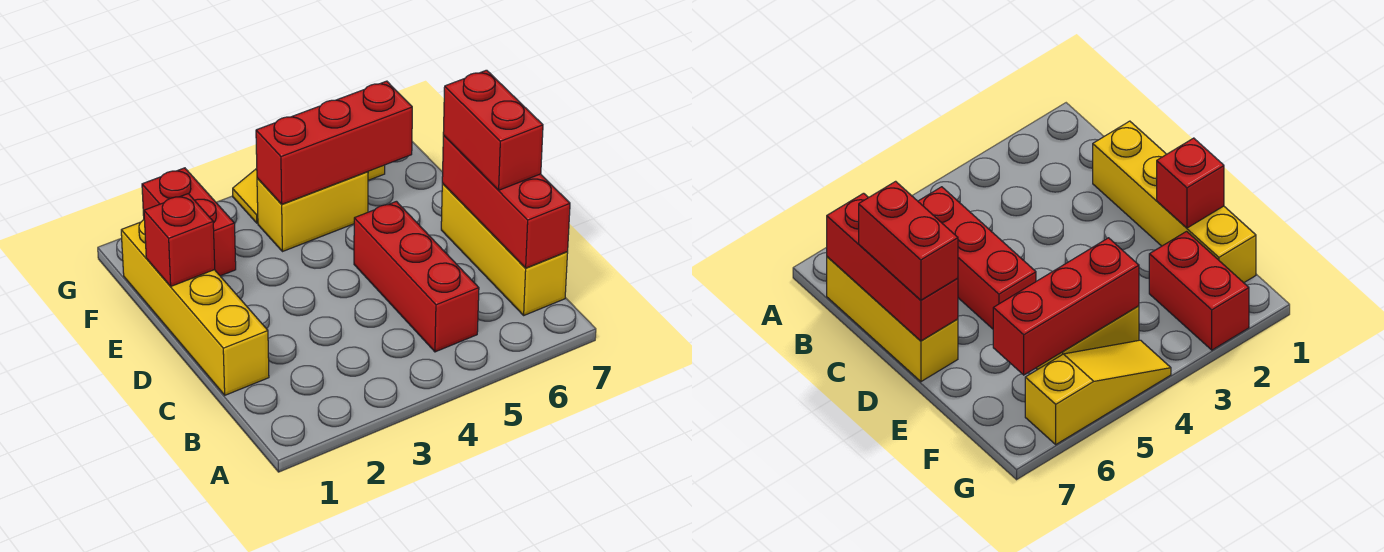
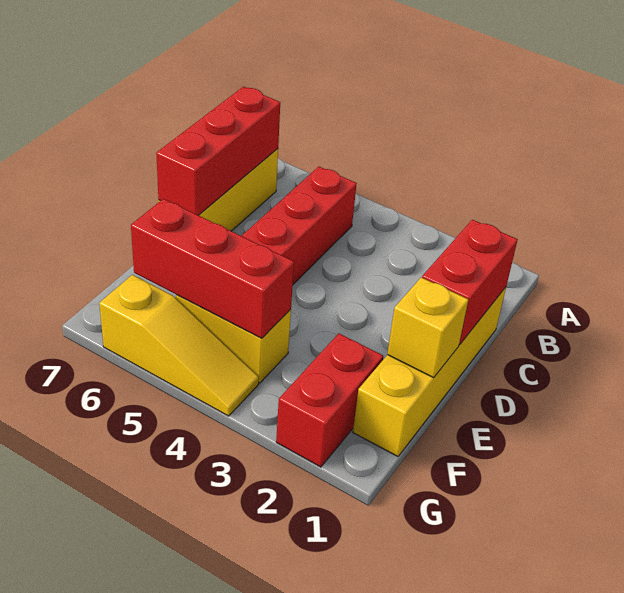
red 1x2 brick [443,70,543,190] -> red 1x2 brick moved to [422,220,518,345]
red 1x1 brick [144,194,215,286] -> yellow 1x1 brick [387,277,468,378]

